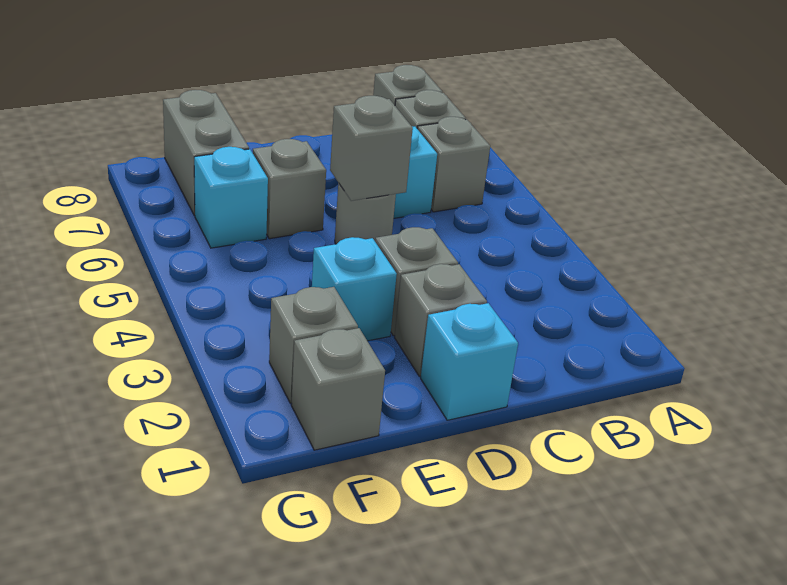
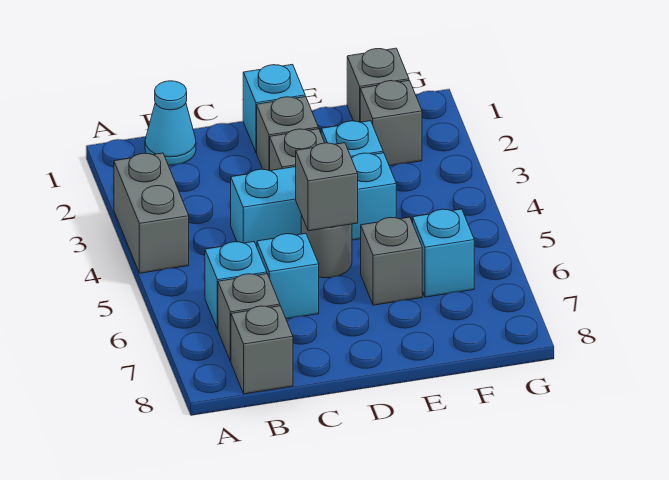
none -> cyan 1x1 cone [145,81,196,165]
grey 1x1 brick [417,117,490,212] -> cyan 1x1 brick [205,242,267,329]
none -> cyan 1x3 brick [231,153,396,247]
grey 1x2 brick [163,90,249,216] -> grey 1x2 brick moved to [114,153,189,273]

